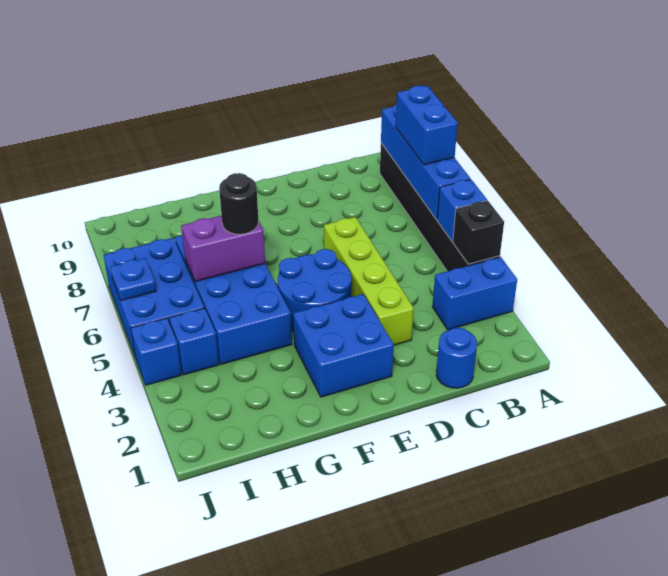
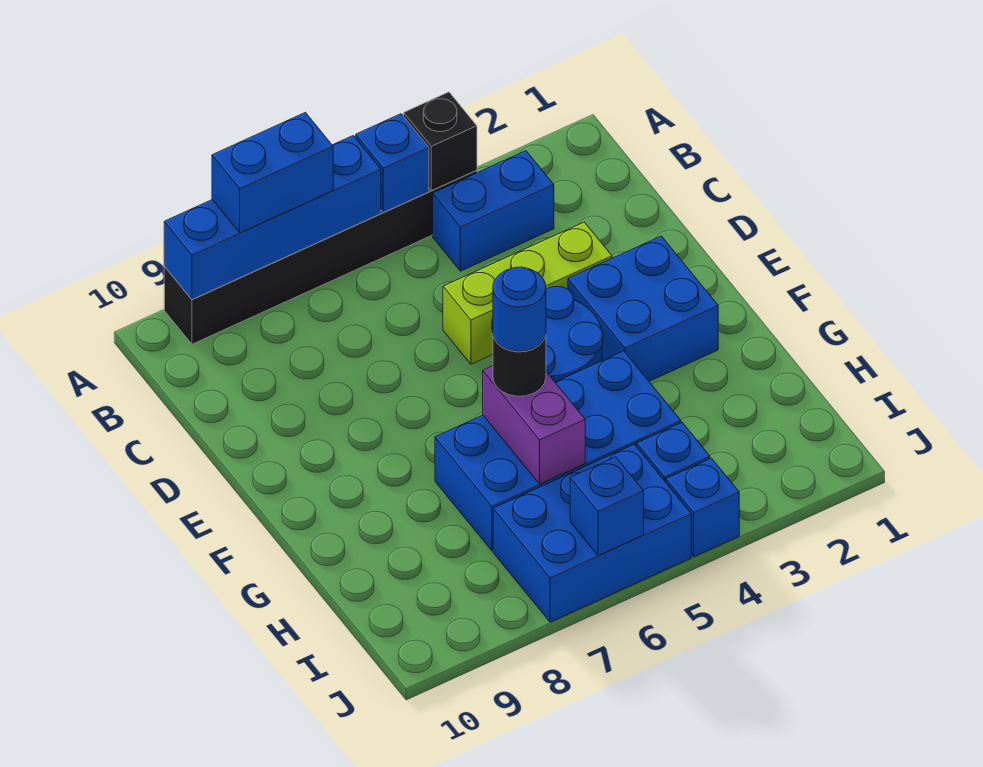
blue 1x2 brick [432,257,517,330] -> blue 1x2 brick turned to [433,151,554,271]
blue 1x1 round brick [436,328,477,388] -> blue 1x1 round brick moved to [493,267,546,352]
lime 1x4 brick [324,217,414,345] -> lime 1x3 brick [443,222,612,364]
blue 1x1 plate [110,258,156,301] -> blue 1x1 brick [570,457,644,556]

